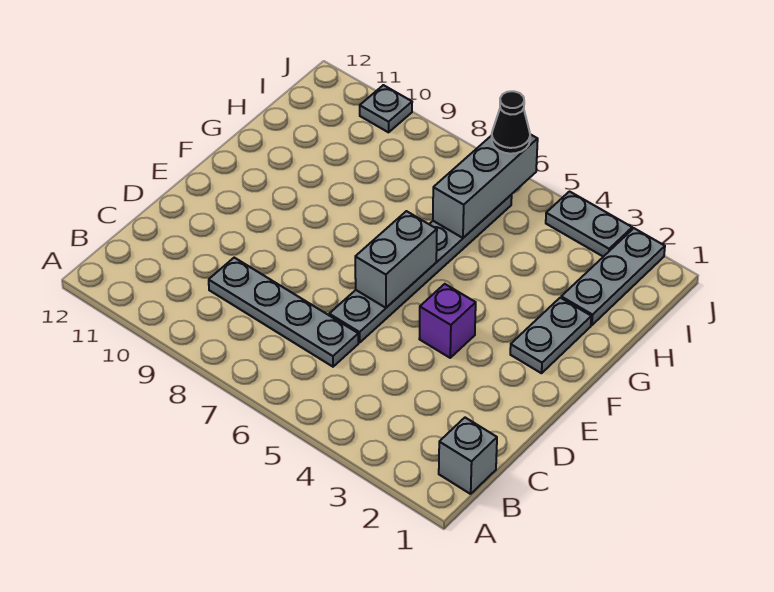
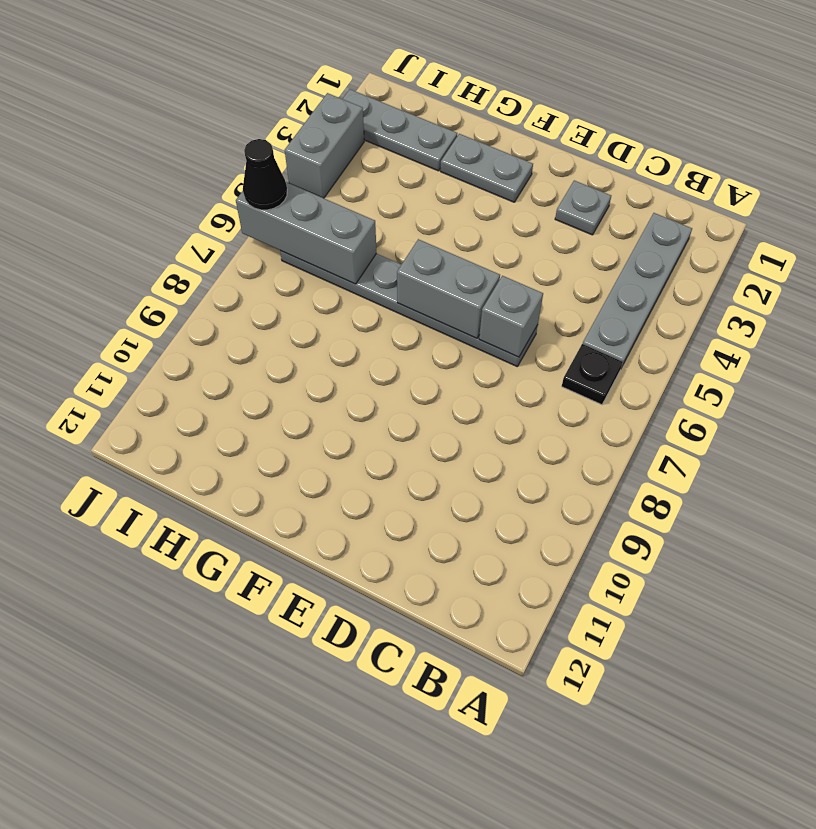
grey 1x1 brick [439,418,497,494] -> grey 1x1 brick moved to [479,276,543,357]
none -> black 1x1 plate [562,344,623,405]
grey 1x4 plate [209,258,358,367] -> grey 1x4 plate moved to [583,213,692,368]
purple 1x1 brick [419,284,476,358] -> none
grey 1x2 plate [546,192,632,257] -> grey 1x2 brick [285,93,364,198]
grey 1x1 plate [360,85,412,132] -> grey 1x1 plate moved to [555,180,611,235]

